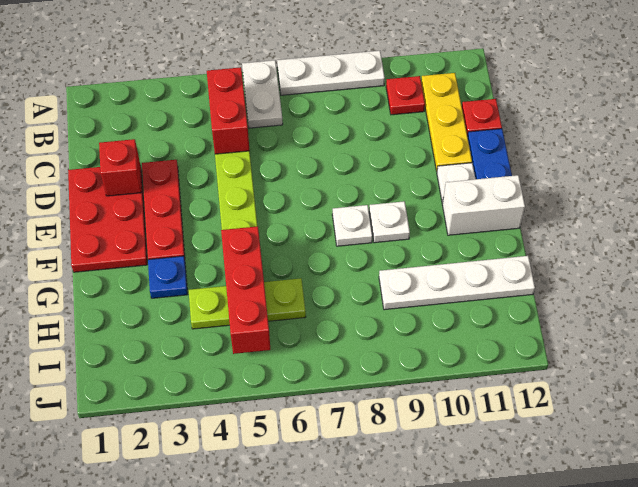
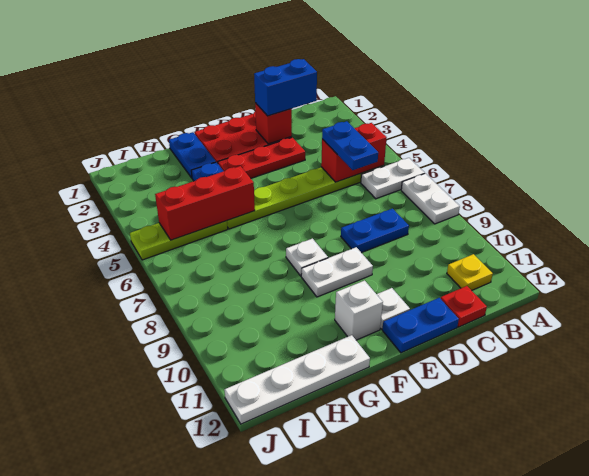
white 1x3 plate [277,51,385,95] -> white 1x2 plate [401,173,460,224]
red 1x1 plate [386,76,425,115] -> none
yellow 1x3 plate [421,73,472,171] -> yellow 1x1 plate [447,254,493,290]
none -> blue 1x2 brick [254,59,317,116]
none -> blue 1x2 plate [322,121,378,170]
none -> blue 1x2 plate [341,208,409,253]
white 1x1 plate [369,201,410,243] -> white 1x2 plate [301,247,373,297]
white 1x2 brick [442,175,525,235] -> white 1x1 brick [335,281,383,340]
none -> blue 1x2 plate [169,132,216,178]
lime 1x3 plate [189,278,306,329] -> lime 1x3 plate turned to [130,221,228,260]
white 1x4 plate [379,256,535,310] -> white 1x4 plate turned to [224,335,370,424]

